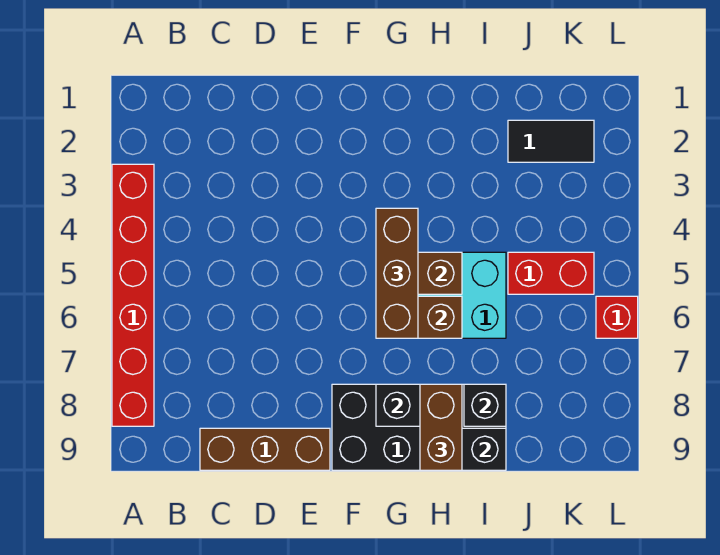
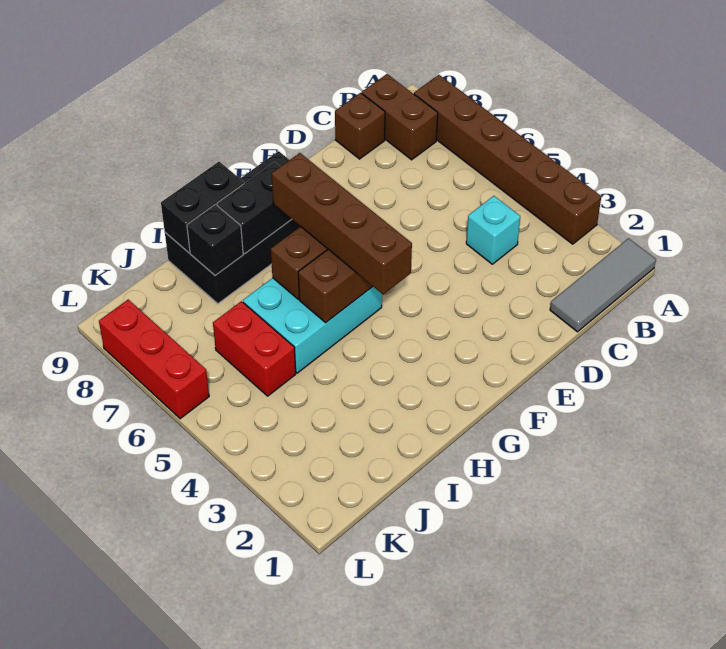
none -> grey 1x3 tile [550,238,656,332]
red 1x6 brick [112,164,154,426] -> brown 1x6 brick [414,75,601,244]
none -> cyan 1x1 brick [466,196,520,264]
brown 1x3 brick [200,428,330,470] -> brown 1x1 brick [335,93,385,159]
brown 1x3 brick [376,208,418,338] -> brown 1x4 brick [272,153,412,295]
brown 1x2 brick [420,384,462,470] -> brown 1x2 brick moved to [362,74,438,160]
black 1x2 tile [508,120,594,162] -> none
red 1x2 brick [508,252,594,294] -> red 1x2 brick turned to [213,301,296,396]
red 1x1 brick [596,296,638,338] -> red 1x3 brick [99,300,209,419]

